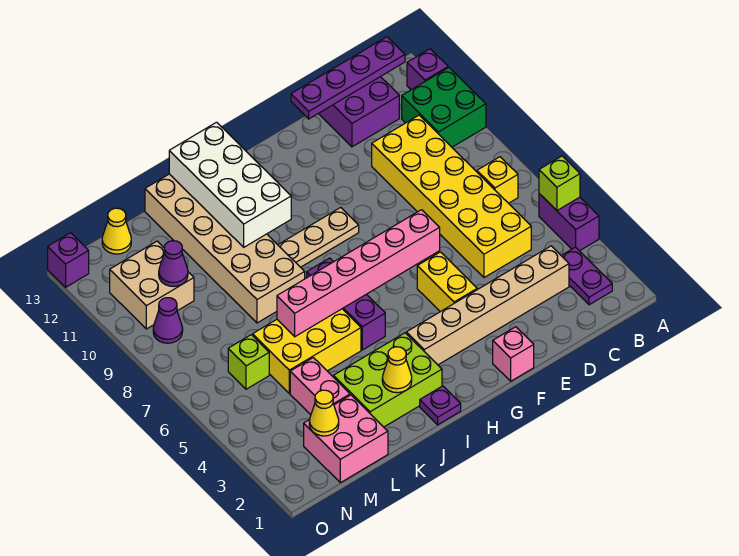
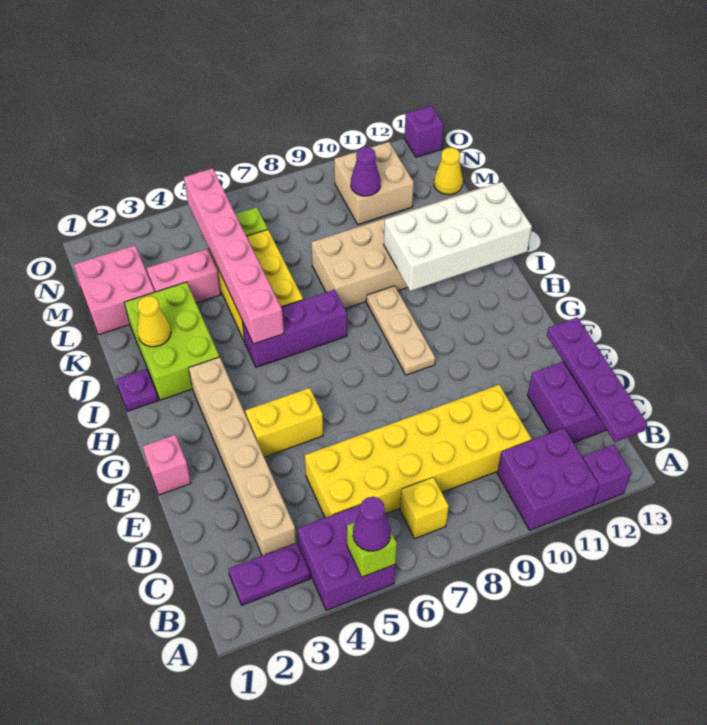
purple 1x2 brick [539,194,599,251] -> purple 2x2 brick [297,505,395,610]
green 2x2 brick [402,68,486,147] -> purple 2x2 brick [497,428,599,530]
pink 1x6 brick [277,210,440,337] -> pink 1x6 brick moved to [184,168,284,344]
yellow 1x1 cone [309,390,339,436] -> none
purple 1x1 cone [153,298,183,343] -> purple 1x1 cone moved to [353,497,391,551]

